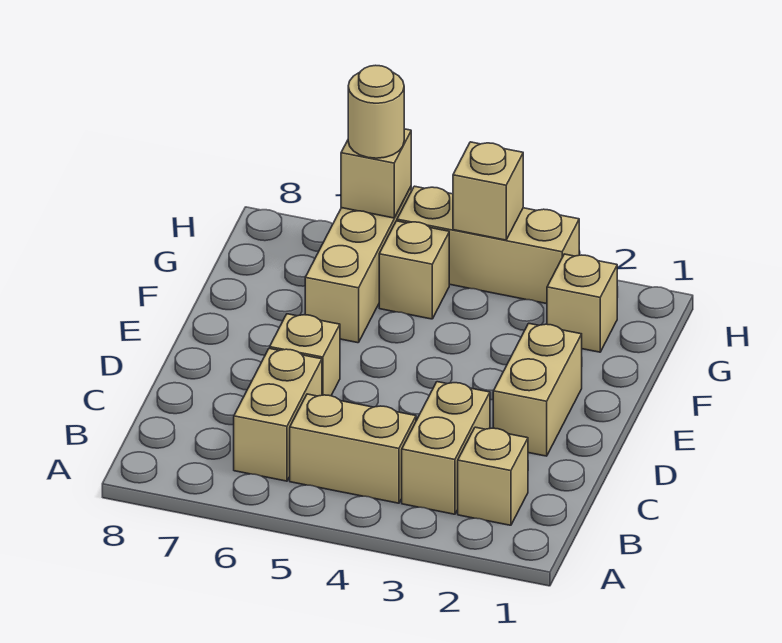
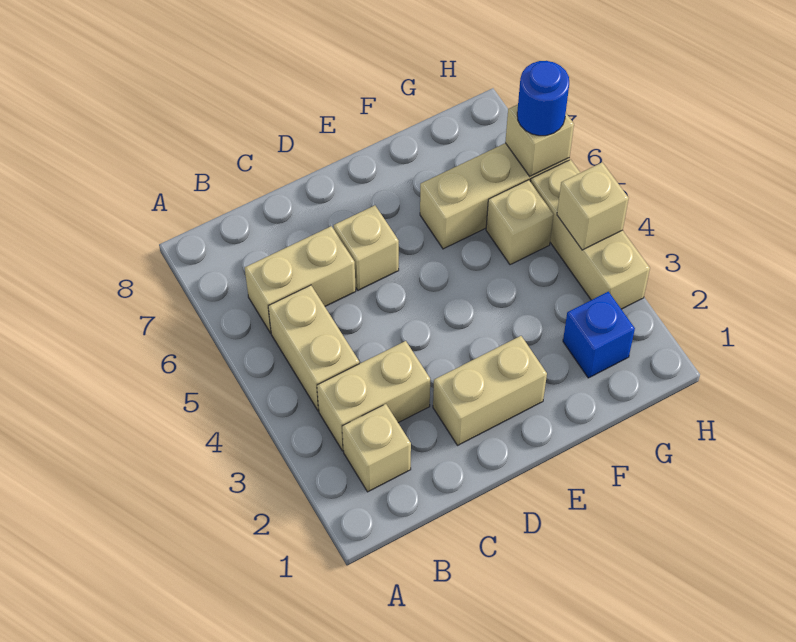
tan 1x1 brick [547,254,617,352] -> blue 1x1 brick [563,291,635,378]
tan 1x1 round brick [348,65,404,158] -> blue 1x1 round brick [517,61,569,136]

